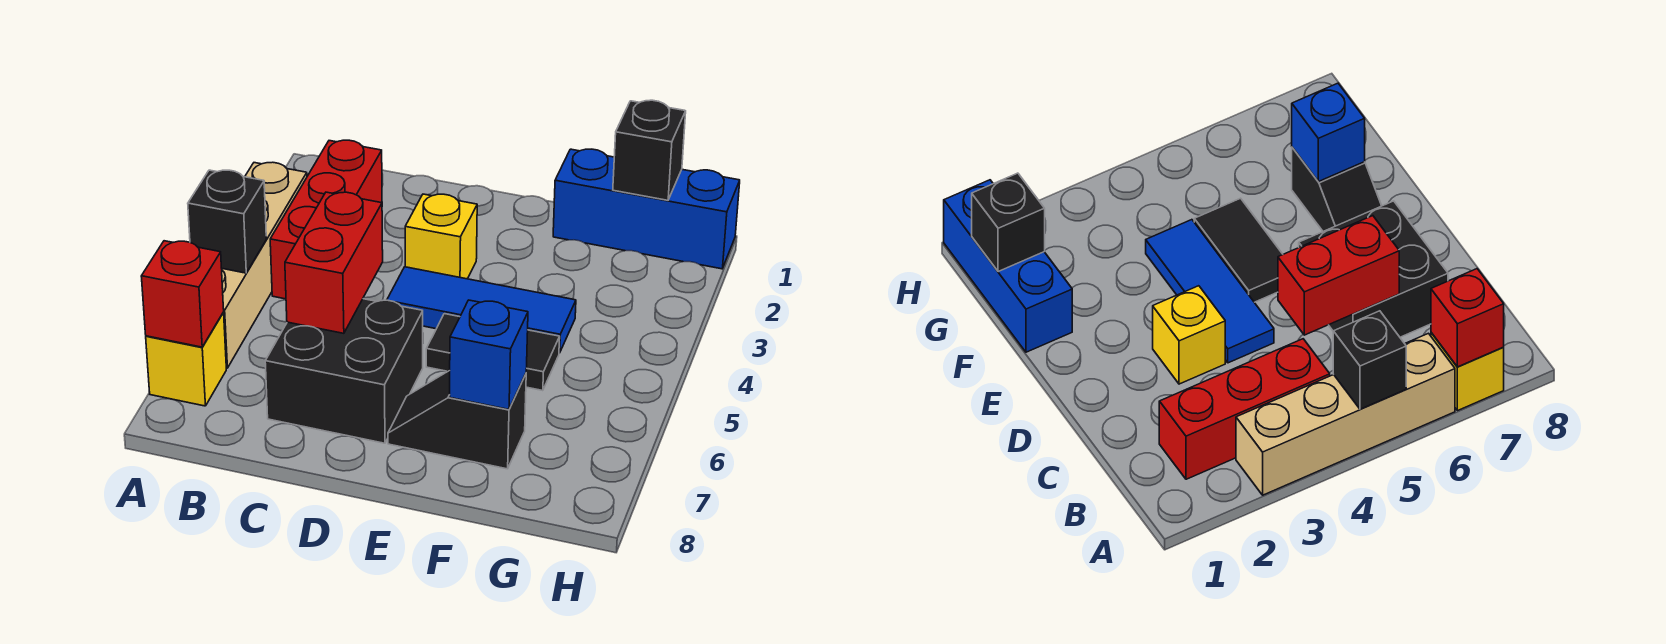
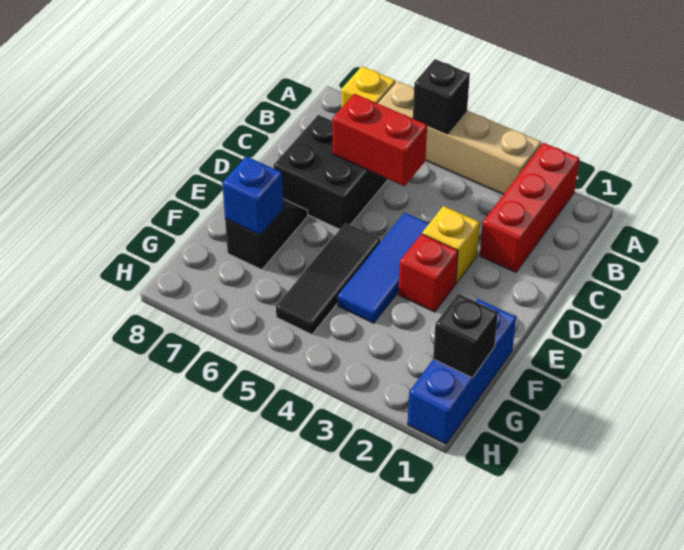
red 1x1 brick [141,241,224,347] -> red 1x1 brick moved to [398,234,458,312]
red 1x3 brick [270,140,382,299] -> red 1x3 brick turned to [480,143,579,272]
black 1x2 tile [426,314,560,391] -> black 1x3 tile [276,223,381,334]

